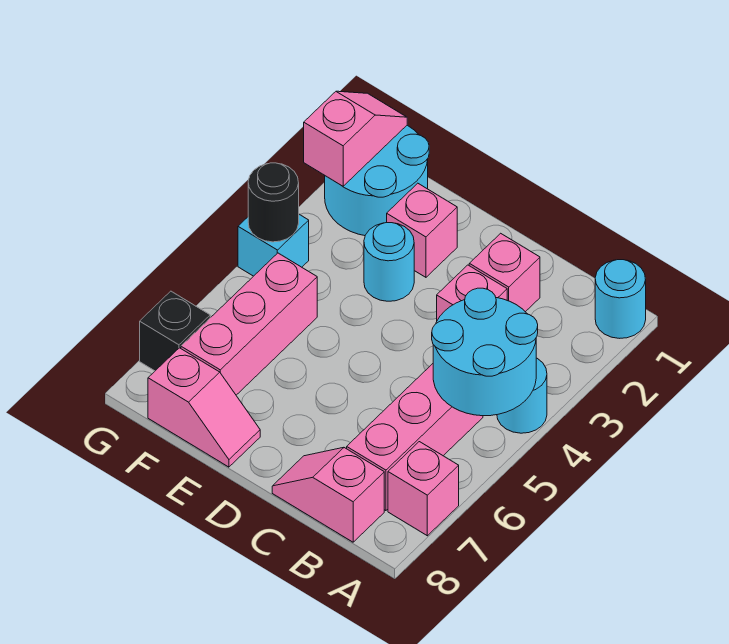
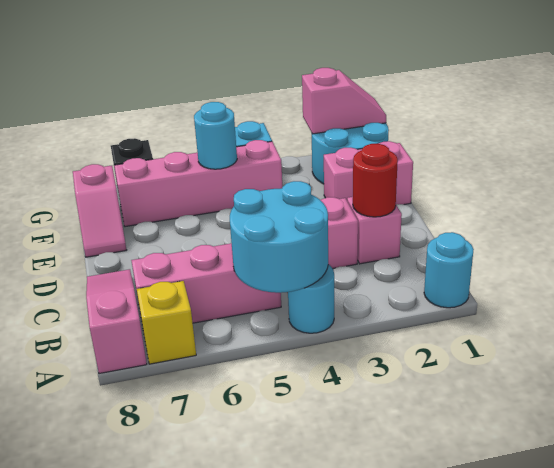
pink 1x1 brick [388,442,459,536] -> yellow 1x1 brick [137,281,196,364]
pink 1x2 slope [272,447,384,542] -> pink 1x3 slope [86,269,147,374]
none -> red 1x1 round brick [353,144,398,217]
pink 1x1 brick [387,183,457,277] -> pink 1x2 brick [324,141,413,205]
cyan 1x1 round brick [364,223,414,301] -> cyan 1x1 round brick moved to [194,102,237,169]
pink 1x3 brick [181,253,317,395] -> pink 1x4 brick [114,140,282,227]
black 1x1 round brick [248,163,299,242] -> none

